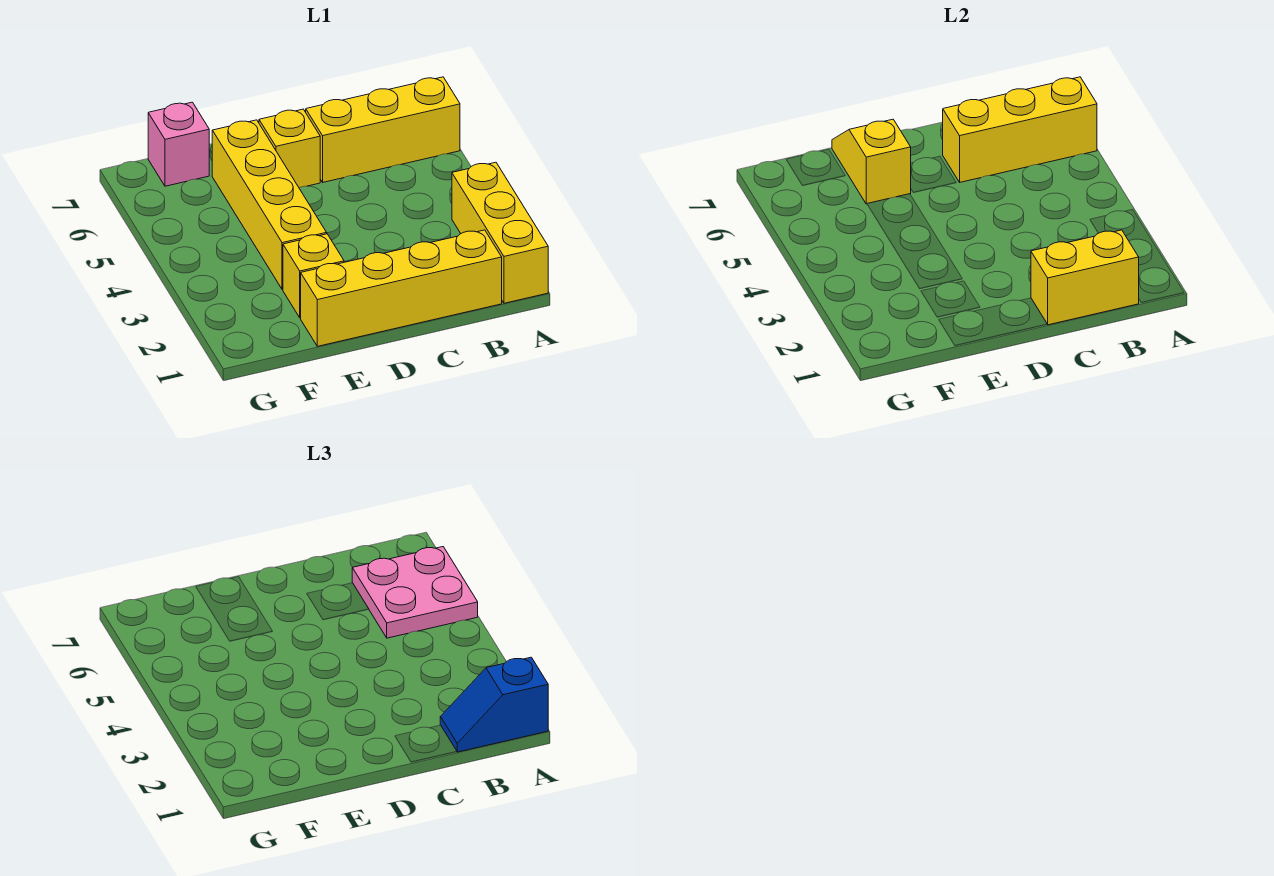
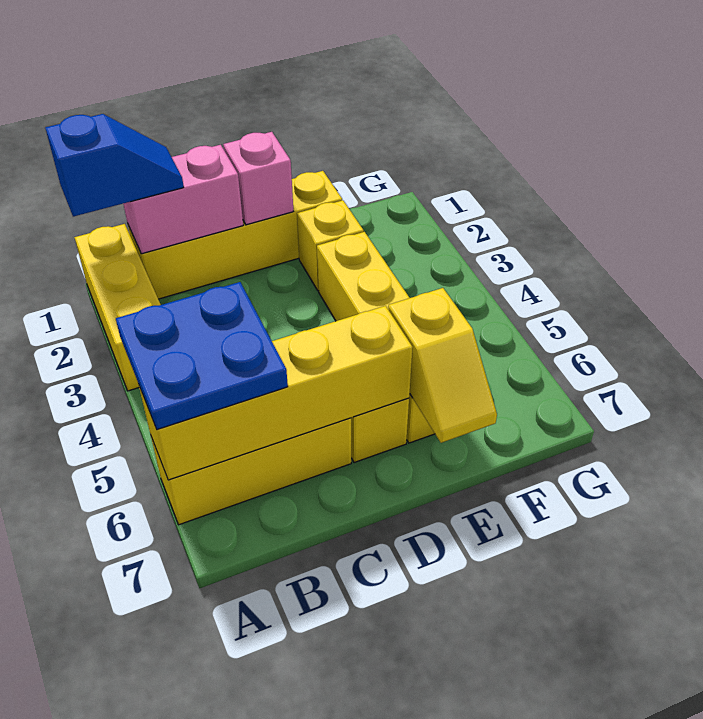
pink 2x2 plate [352,547,478,638] -> blue 2x2 plate [116,282,288,429]
yellow 1x3 brick [943,77,1097,182] -> yellow 1x4 brick [139,306,413,480]
yellow 1x2 brick [1031,230,1139,325] -> pink 1x2 brick [123,145,243,254]
pink 1x1 brick [148,102,209,186] -> pink 1x1 brick moved to [223,132,293,225]

